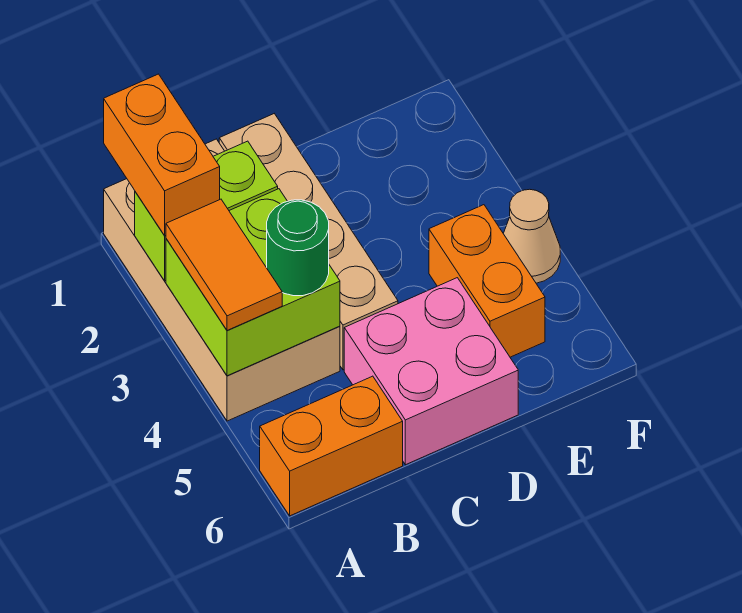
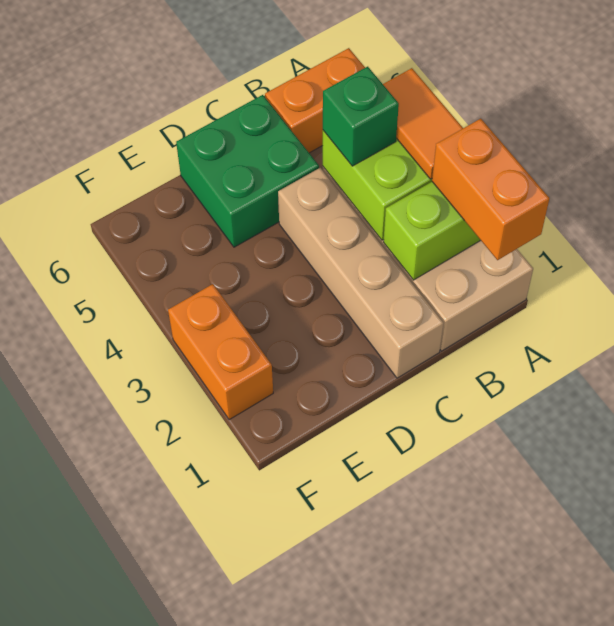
green 1x1 round brick [267,200,329,296] -> green 1x1 brick [323,67,399,166]
pink 2x2 brick [344,278,518,465] -> green 2x2 brick [176,95,319,247]
orange 1x2 brick [429,205,545,357] -> orange 1x2 brick moved to [168,284,273,420]
tan 1x1 cone [503,189,560,283] -> none

